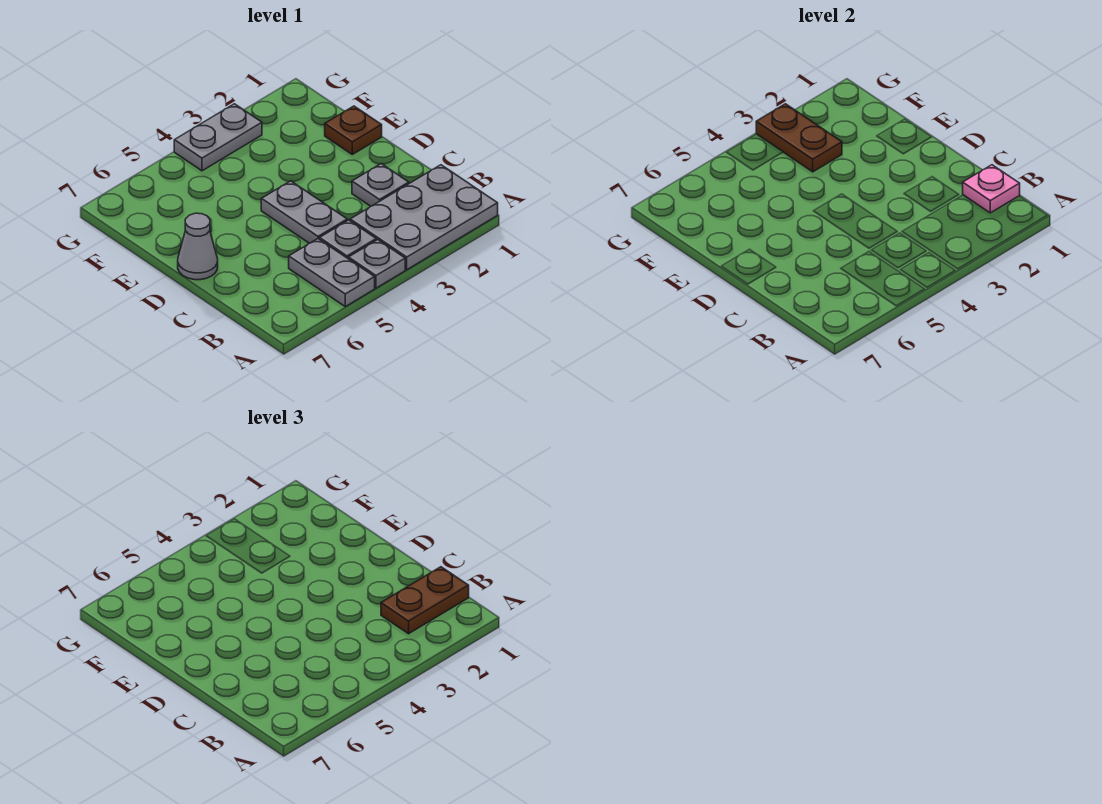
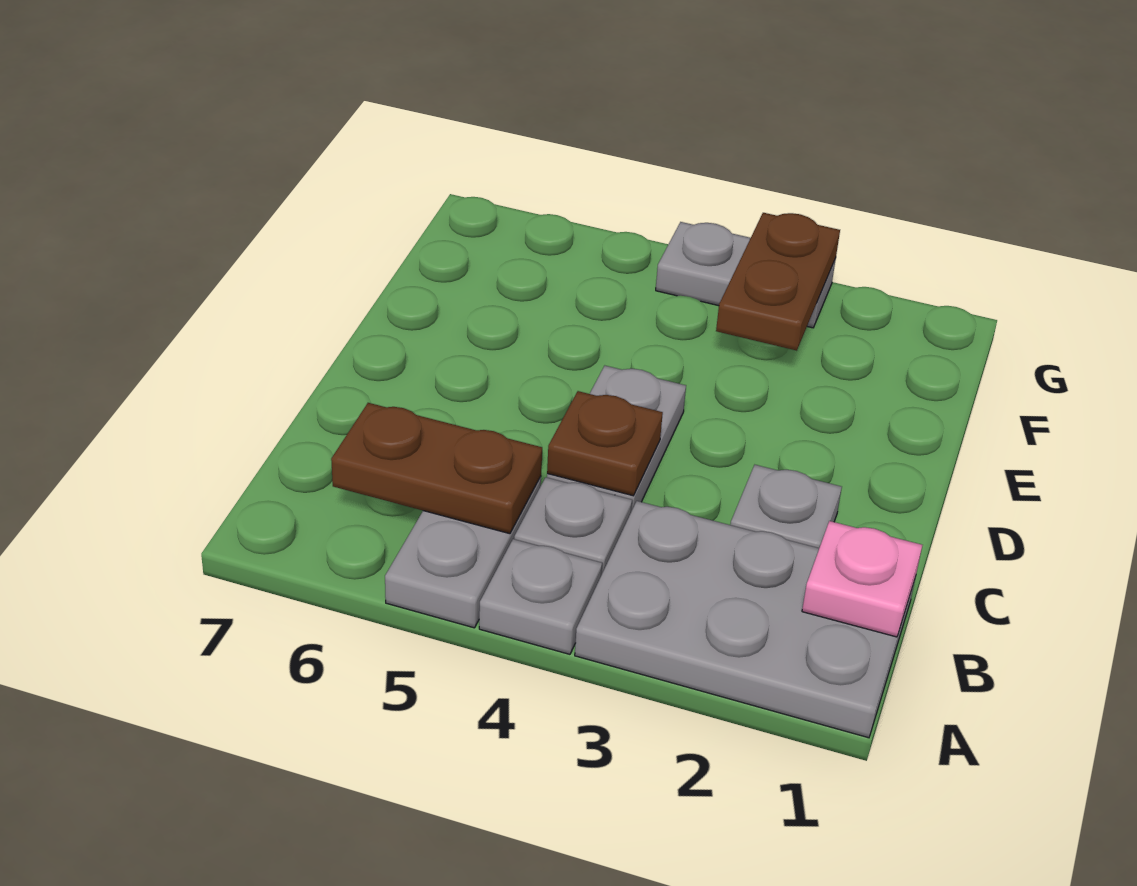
brown 1x2 plate [381,567,469,634] -> brown 1x2 plate moved to [331,403,542,534]
grey 1x1 cone [178,213,218,280] -> none
brown 1x1 plate [325,106,382,154] -> brown 1x1 plate moved to [547,391,663,496]

